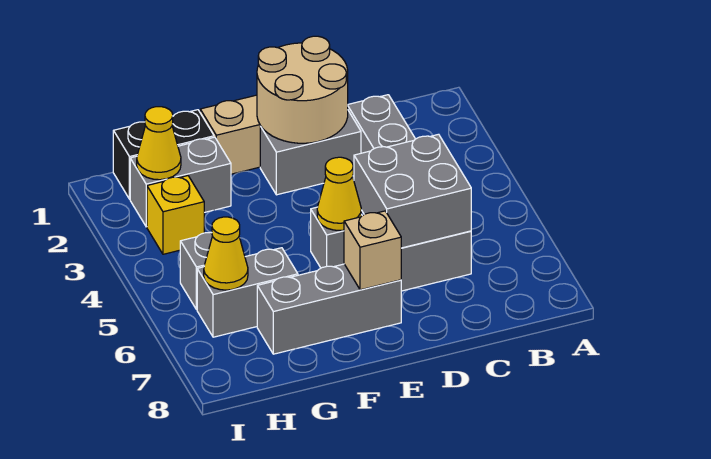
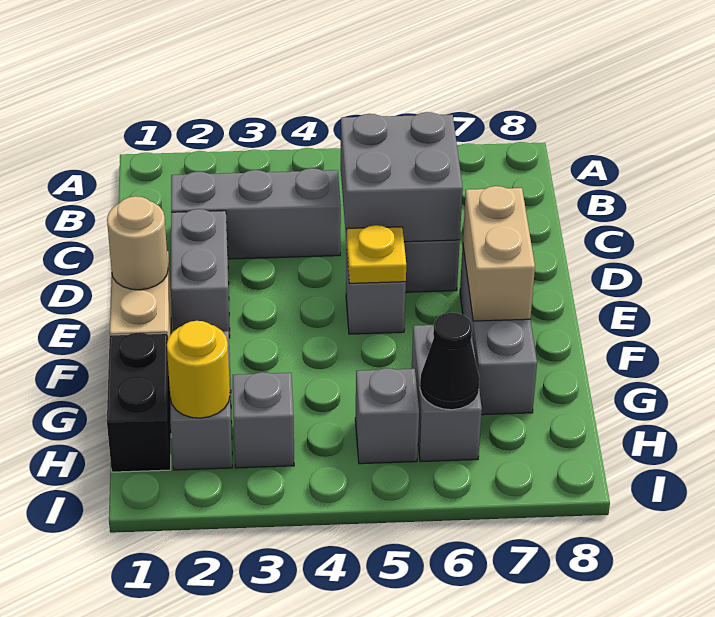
tan 2x2 round brick [257,36,348,143] -> tan 1x1 round brick [107,196,168,290]
yellow 1x1 cone [317,157,361,231] -> yellow 1x1 plate [347,225,406,283]
tan 1x1 brick [344,211,401,290] -> tan 1x2 brick [463,186,535,321]
yellow 1x1 cone [137,107,181,180] -> yellow 1x1 round brick [167,321,230,418]
yellow 1x1 brick [147,176,204,254] -> grey 1x1 brick [233,372,294,468]
yellow 1x1 cone [204,217,248,290] -> black 1x1 cone [420,313,480,410]

